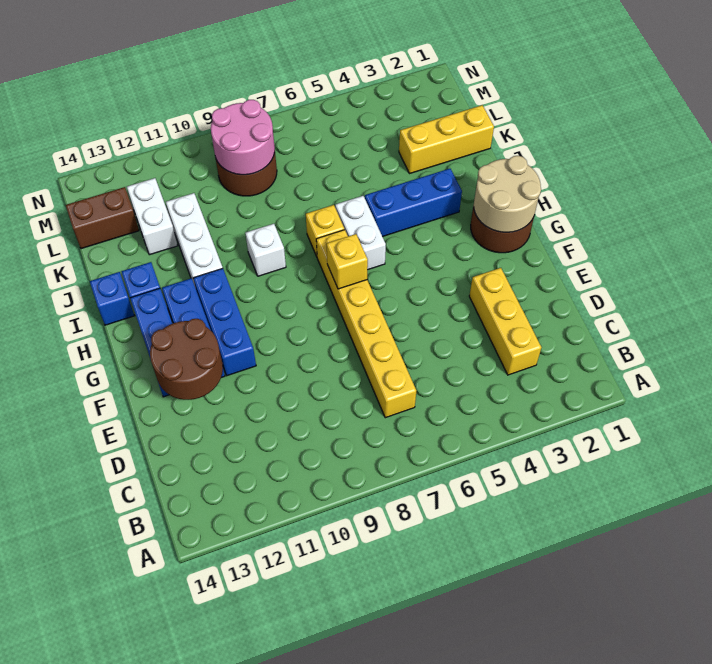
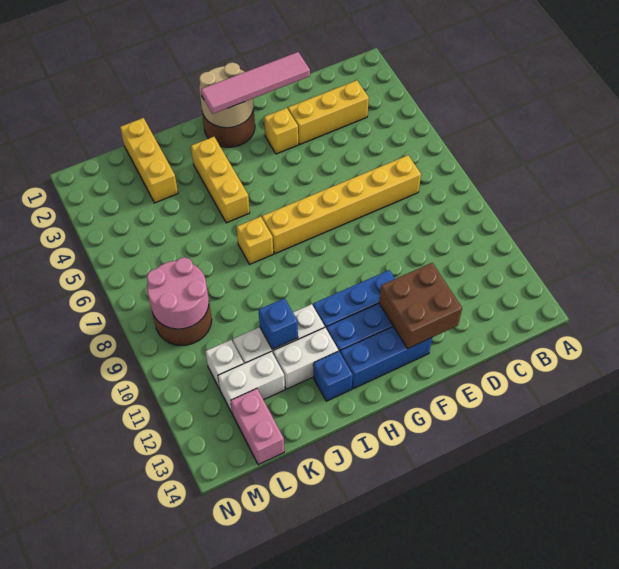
none -> pink 1x4 tile [201,52,310,114]
brown 2x2 round brick [150,319,223,400] -> brown 2x2 brick [379,263,462,349]
yellow 1x1 brick [327,234,368,289] -> yellow 1x1 brick moved to [264,108,298,154]
white 1x2 brick [335,196,386,270] -> white 1x2 brick moved to [273,328,338,389]
blue 1x3 brick [365,169,462,237] -> yellow 1x3 brick [191,137,250,223]
white 1x1 brick [245,224,286,276] -> white 1x1 brick moved to [205,340,244,389]
blue 1x1 brick [90,272,134,325] -> blue 1x1 brick moved to [258,298,298,349]
brown 1x2 brick [66,187,139,249] -> pink 1x2 brick [231,389,284,465]

